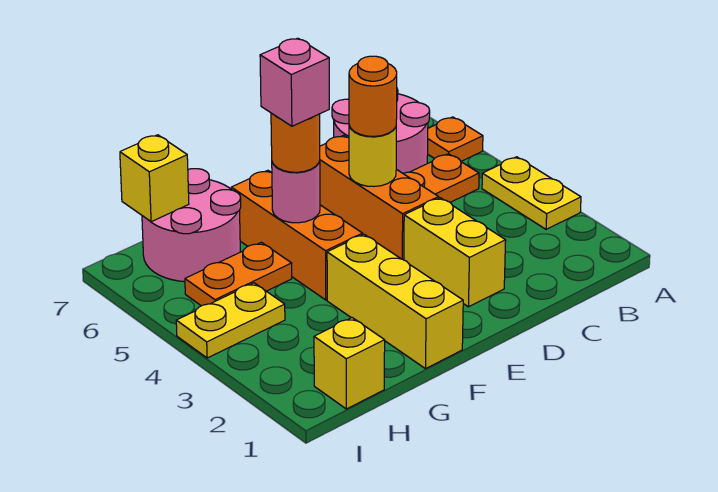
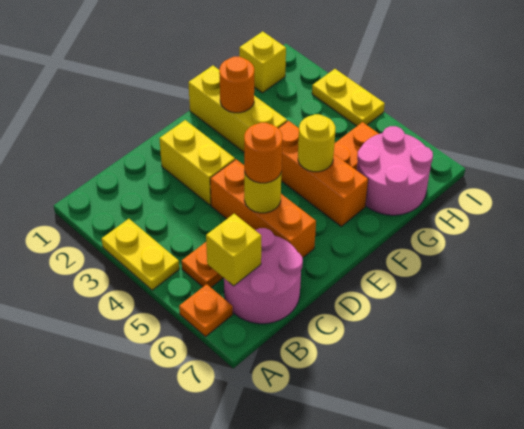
pink 1x1 round brick [272,160,320,223] -> yellow 1x1 round brick [298,114,335,172]
orange 1x1 round brick [271,113,320,172] -> orange 1x1 round brick moved to [219,57,254,113]
pink 1x1 brick [260,38,329,126] -> none
yellow 1x2 plate [176,283,285,358] -> yellow 1x2 plate turned to [312,69,385,126]
yellow 1x1 brick [120,135,189,222] -> yellow 1x1 brick moved to [206,214,261,286]

